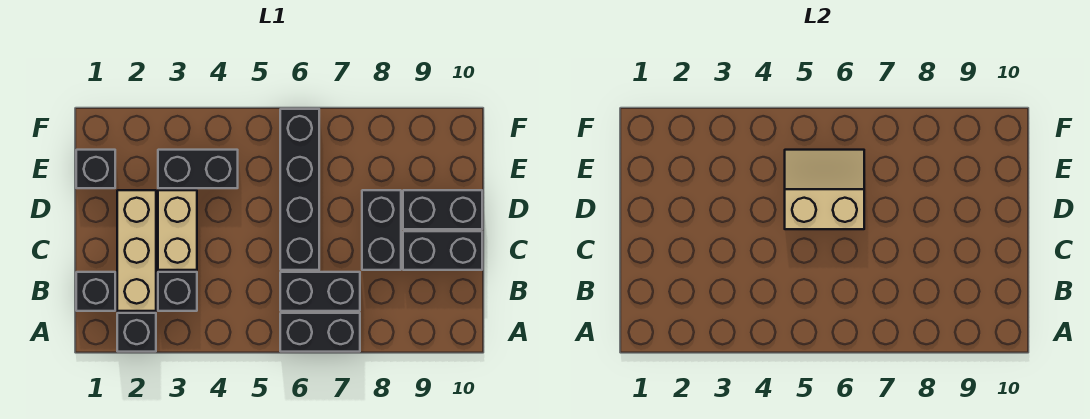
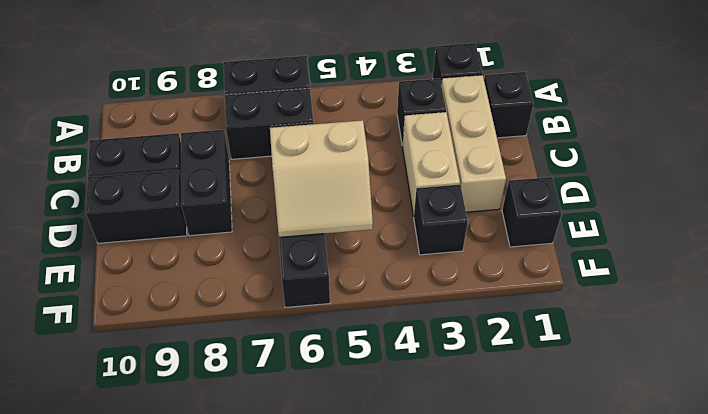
black 1x2 brick [158,150,238,188] -> black 1x1 brick [414,185,468,255]

